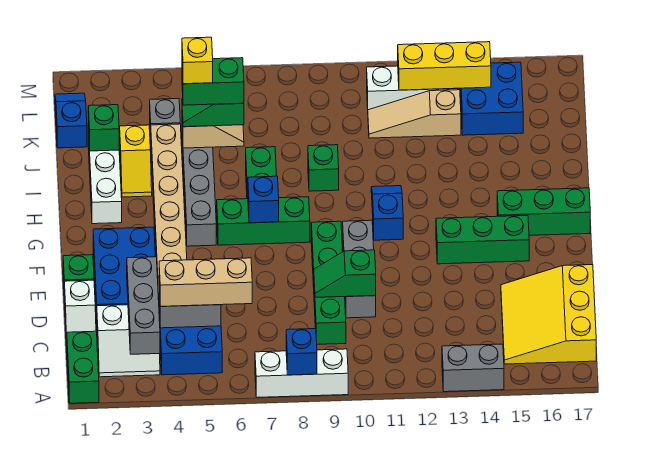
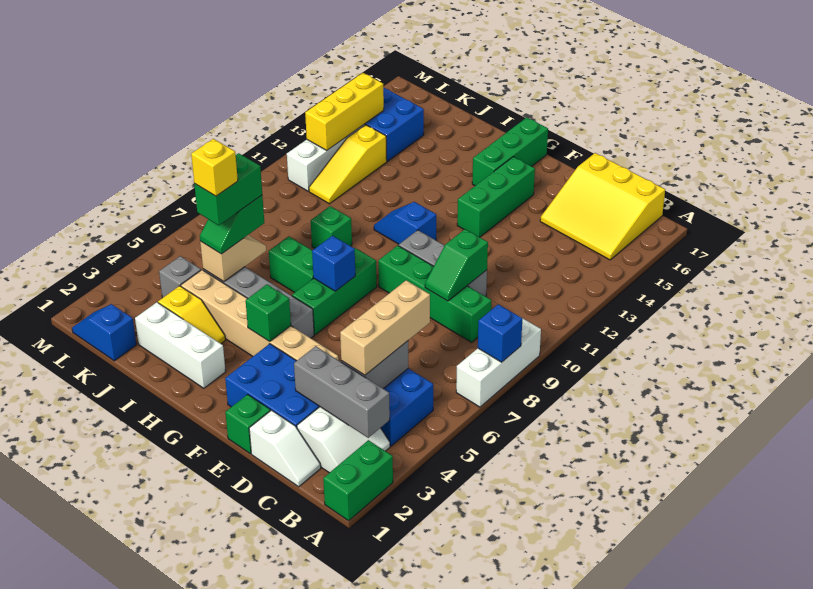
green 1x2 brick [67,331,99,403] -> green 1x2 brick turned to [323,440,393,521]
grey 1x2 brick [442,344,504,392] -> none
green 1x1 brick [88,105,119,151] -> green 1x1 brick moved to [246,284,291,342]
tan 1x3 slope [368,90,461,138] -> yellow 1x3 slope [309,125,387,204]

